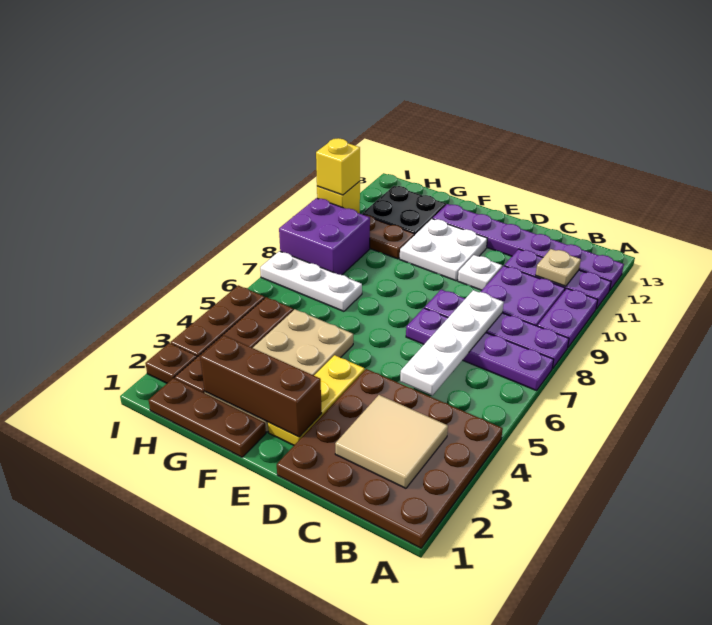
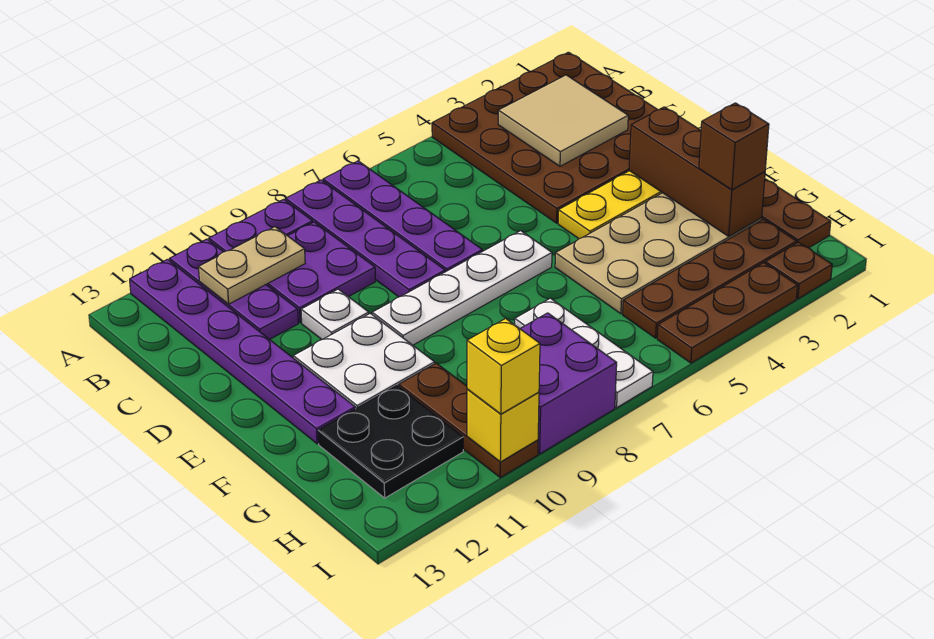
tan 1x1 plate [536,249,581,286] -> tan 1x2 plate [198,227,305,304]
white 1x4 plate [400,290,504,395] -> white 1x4 plate moved to [372,231,552,345]
none -> brown 1x1 brick [699,103,769,190]

